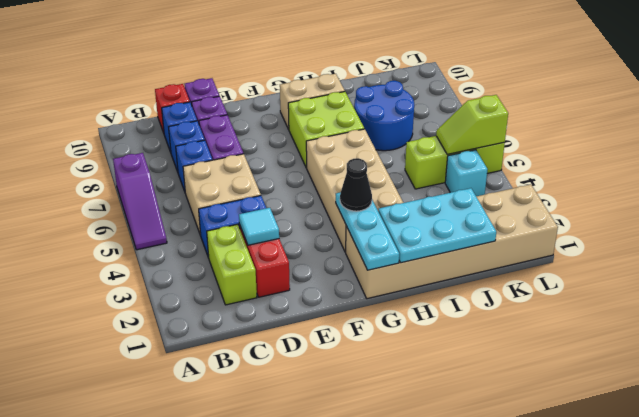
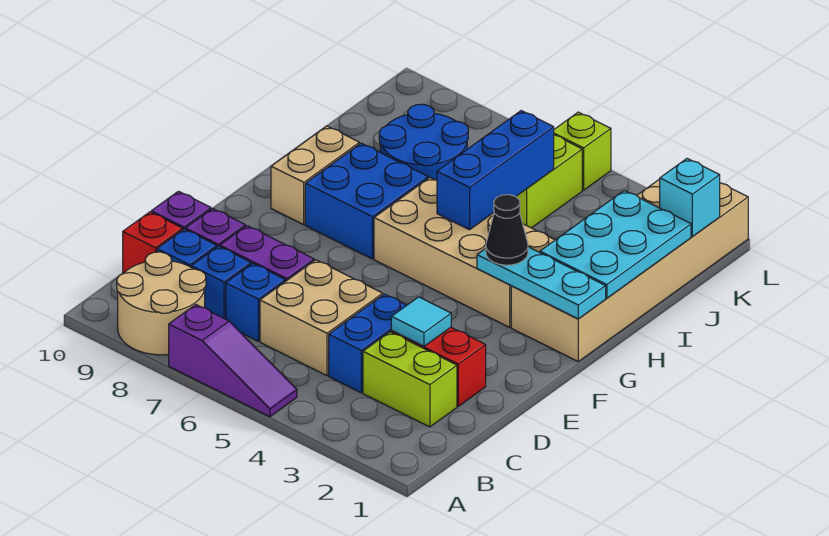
none -> tan 2x2 round brick [117,252,206,355]
lime 2x2 brick [288,92,364,168] -> blue 2x2 brick [305,143,428,259]
none -> blue 1x3 brick [437,111,554,230]
cyan 1x1 brick [445,150,488,196] -> cyan 1x1 brick moved to [660,159,720,236]
lime 1x2 slope [436,95,508,154] -> none

